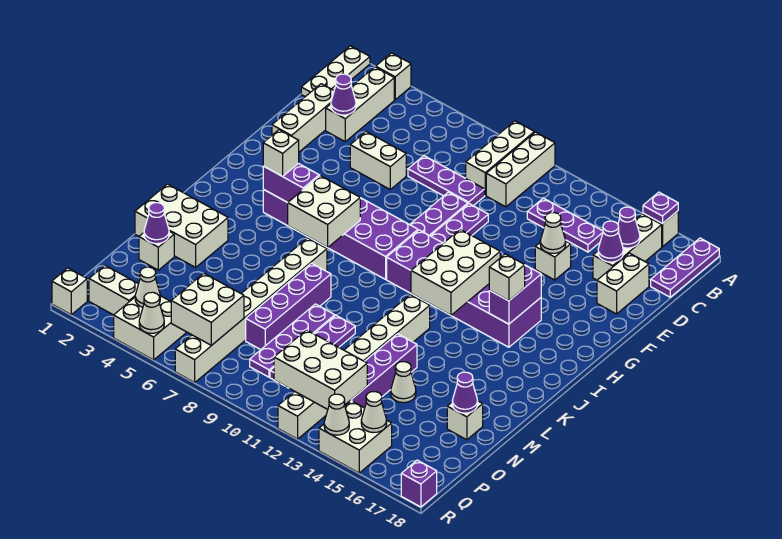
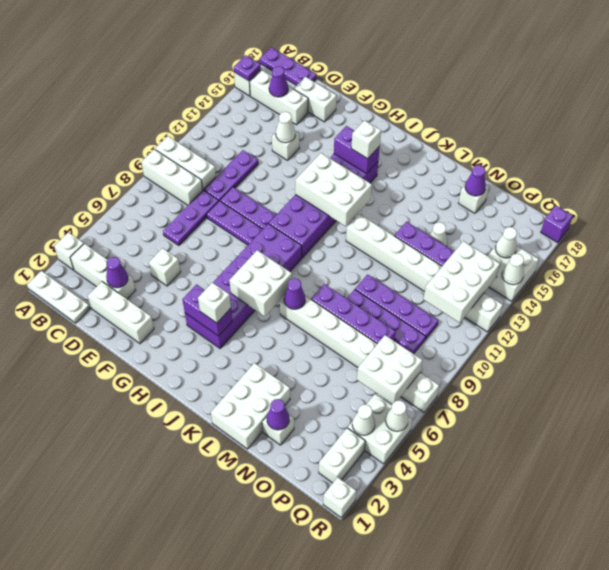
purple 1x3 plate [527,198,603,252] -> purple 1x3 plate moved to [204,150,258,201]
purple 1x1 cone [598,221,623,262] -> purple 1x1 cone moved to [284,278,305,309]
white 1x2 brick [350,132,406,189] -> white 1x1 brick [149,248,181,286]
purple 1x2 brick [263,163,319,202] -> purple 1x2 brick turned to [182,284,232,336]

